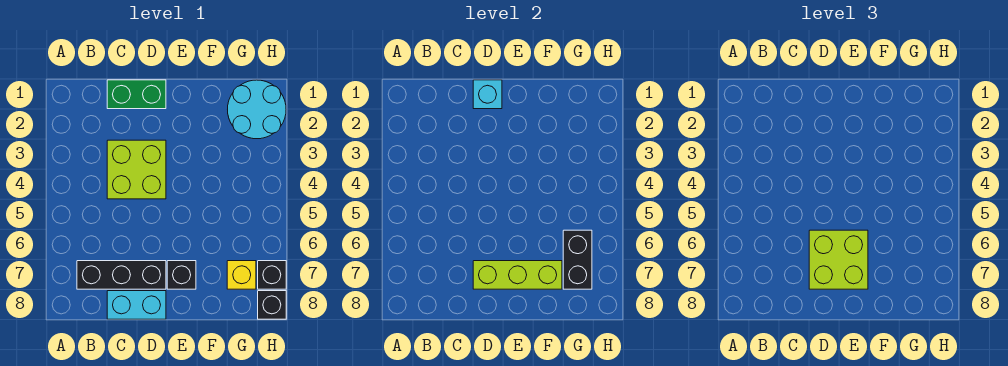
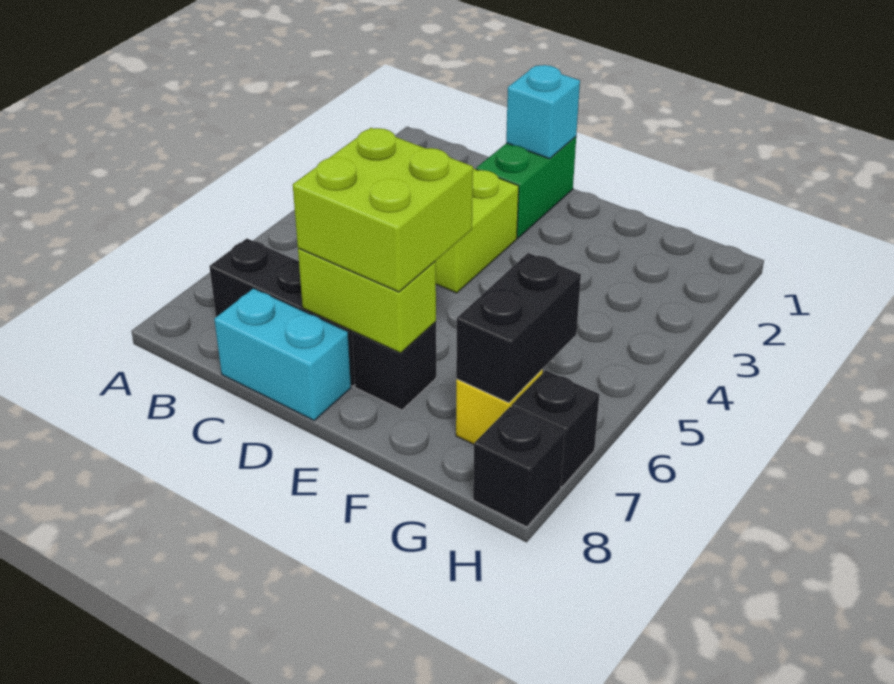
green 1x2 brick [107,80,166,109] -> green 1x2 brick turned to [476,137,576,238]
lime 1x3 brick [473,261,562,289] -> lime 1x2 brick [298,248,436,353]
cyan 2x2 round brick [228,80,286,139] -> none

